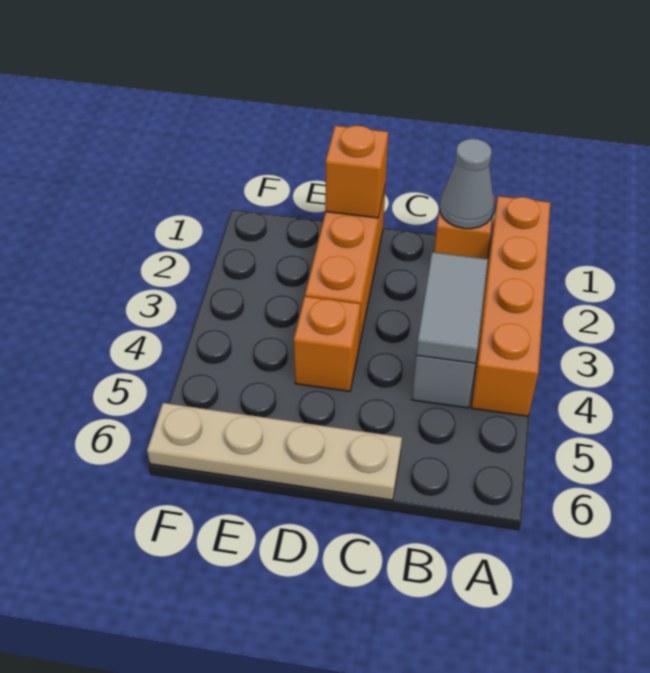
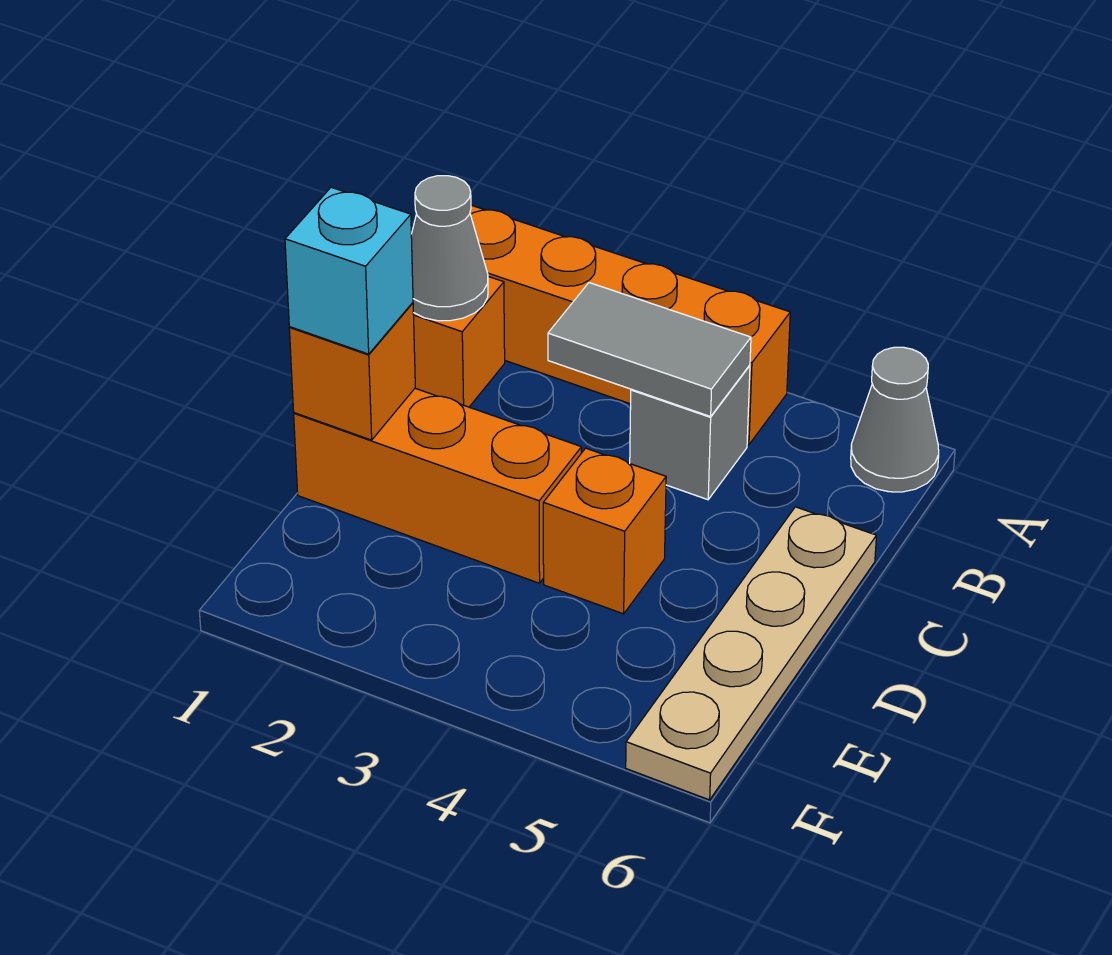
none -> grey 1x1 cone [851,347,939,492]
none -> cyan 1x1 brick [285,187,413,354]

